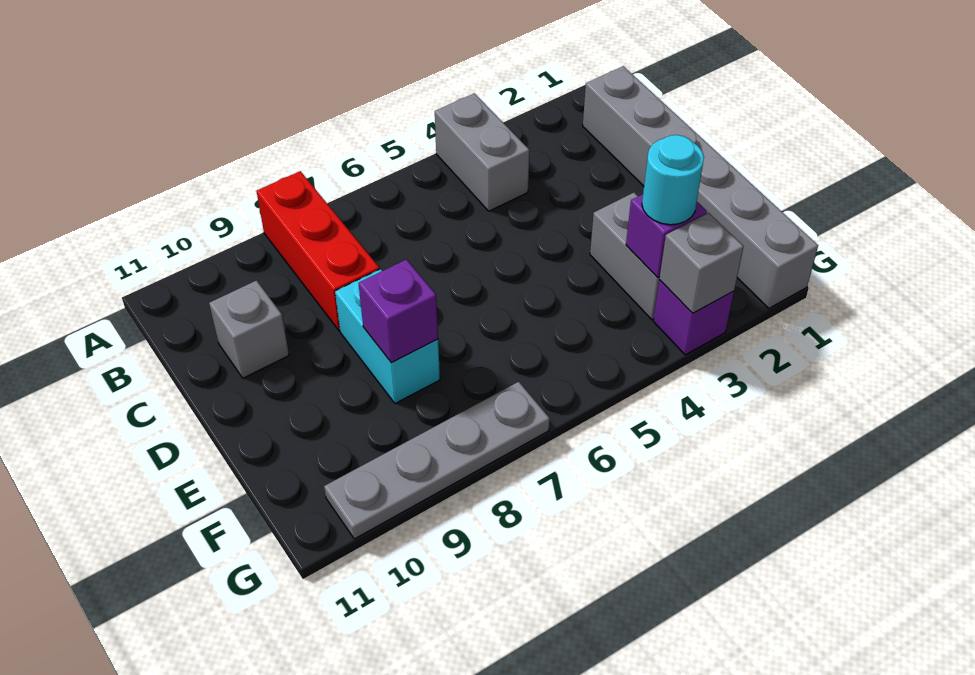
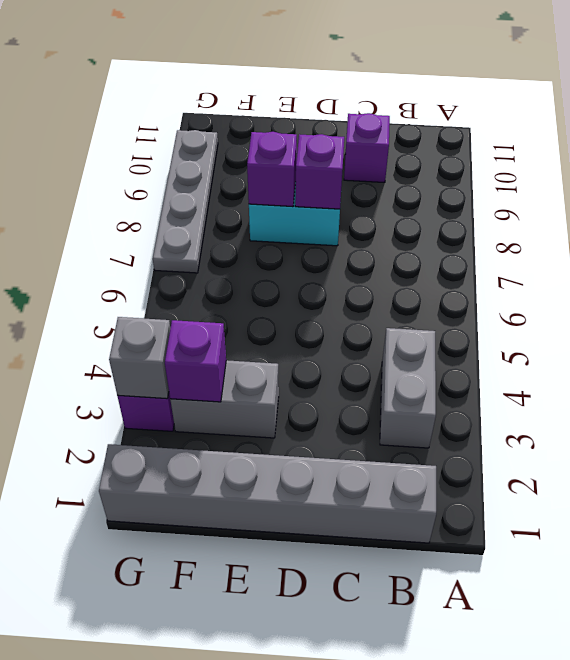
grey 1x2 brick [435,93,529,211] -> grey 1x2 brick turned to [380,328,436,448]
red 1x3 brick [257,171,379,331] -> none
grey 1x1 brick [209,281,289,378] -> purple 1x1 brick [344,113,390,183]
none -> purple 1x1 brick [295,134,344,209]
cyan 1x1 round brick [642,135,704,225] -> none

